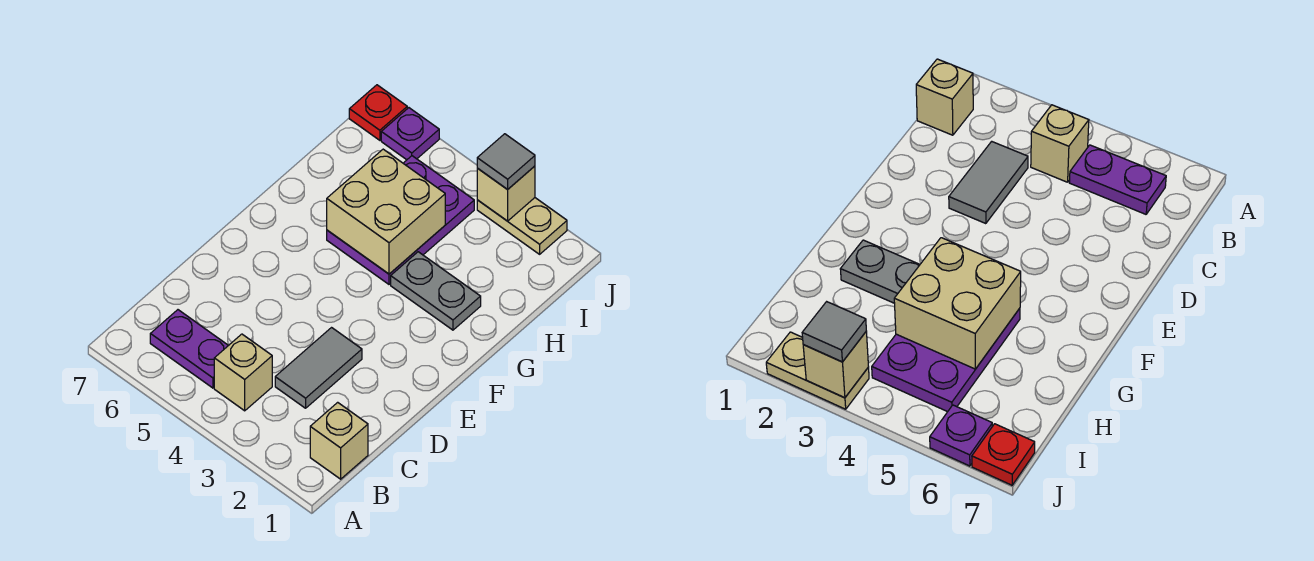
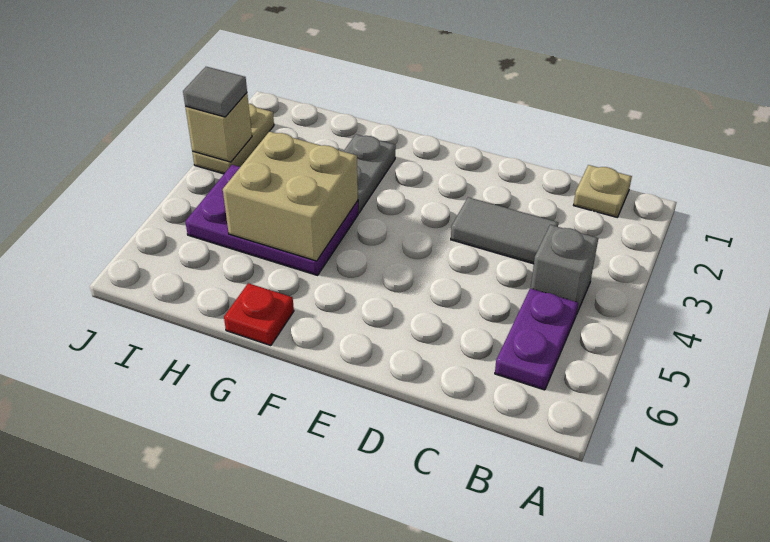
tan 1x1 brick [310,402,368,479] -> tan 1x1 plate [574,165,632,217]
tan 1x1 brick [214,334,272,411] -> grey 1x1 brick [531,225,598,315]
purple 1x1 plate [381,108,439,160] -> none
red 1x1 plate [349,85,407,140] -> red 1x1 plate moved to [224,283,294,346]

